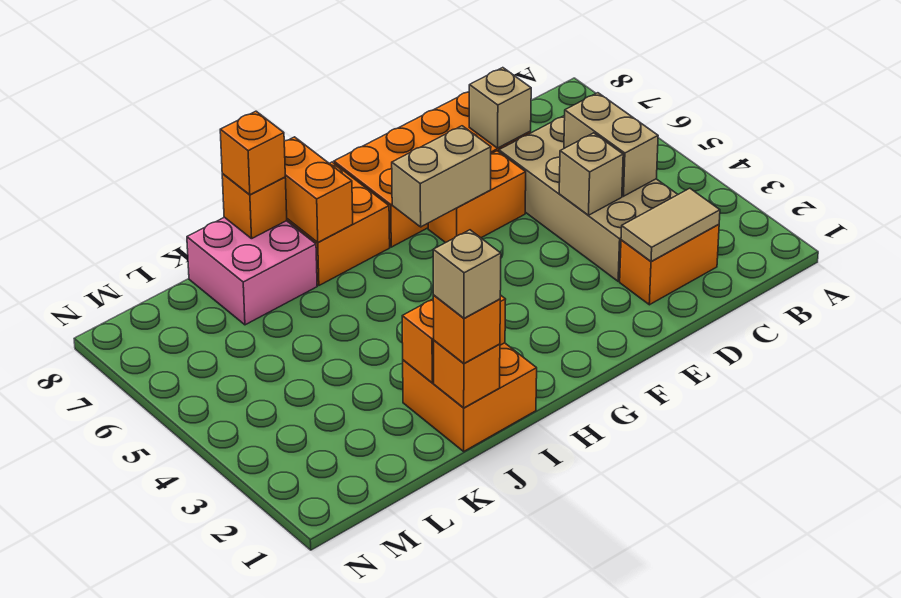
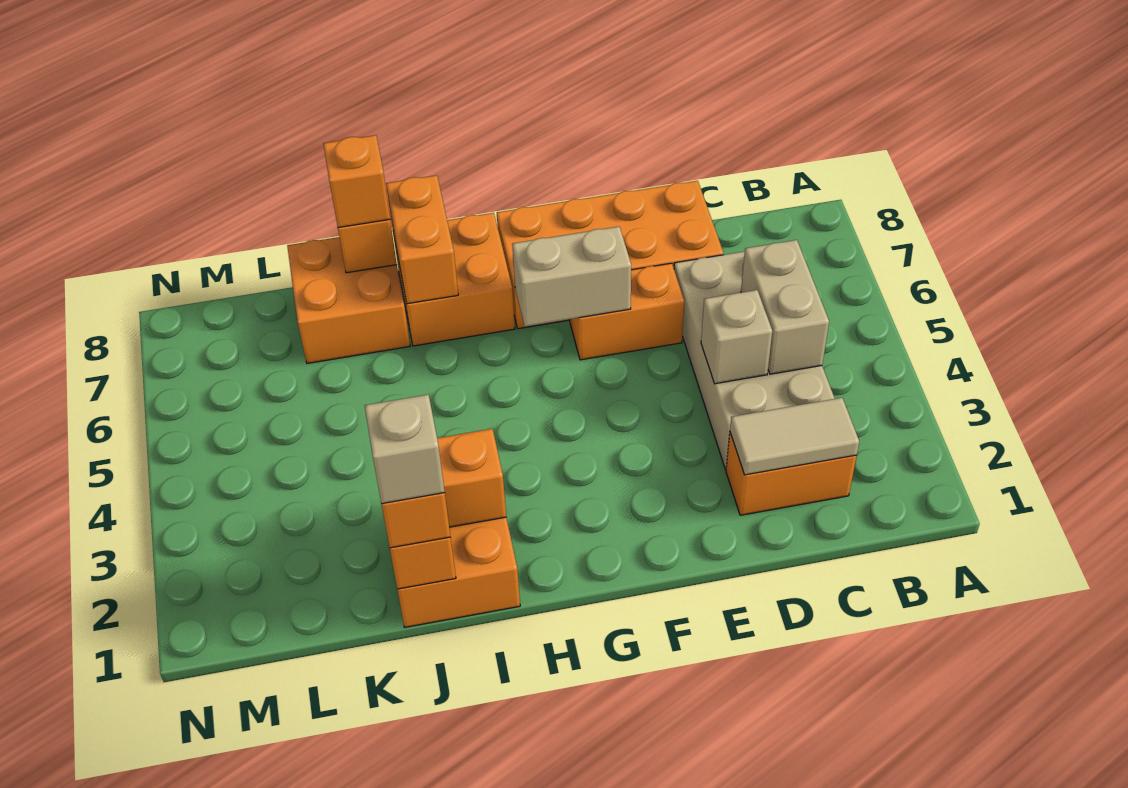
tan 1x1 brick [469,68,531,148] -> none
pink 2x2 brick [187,217,317,325] -> orange 2x2 brick [287,237,410,363]

